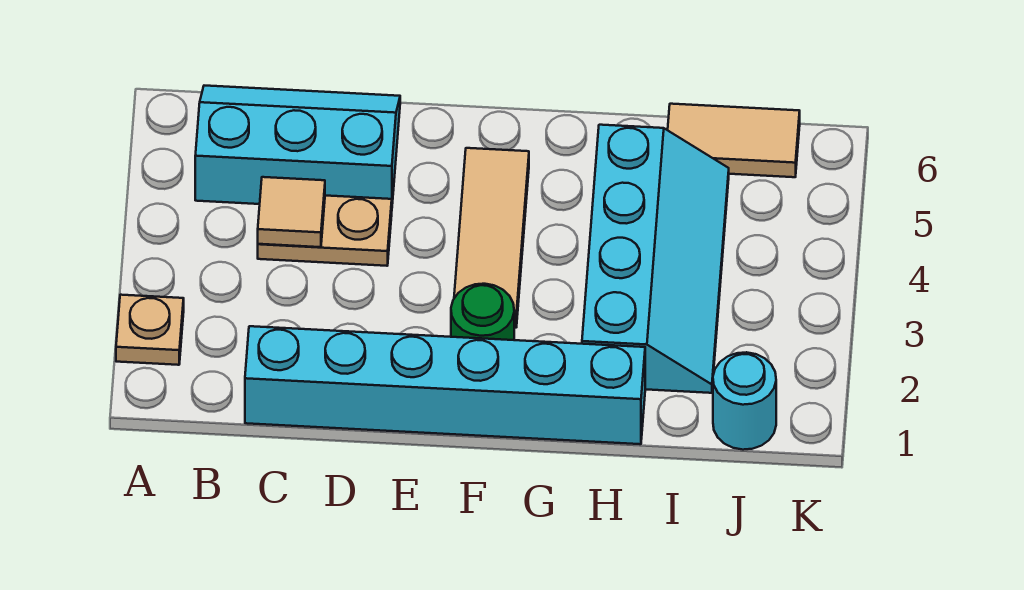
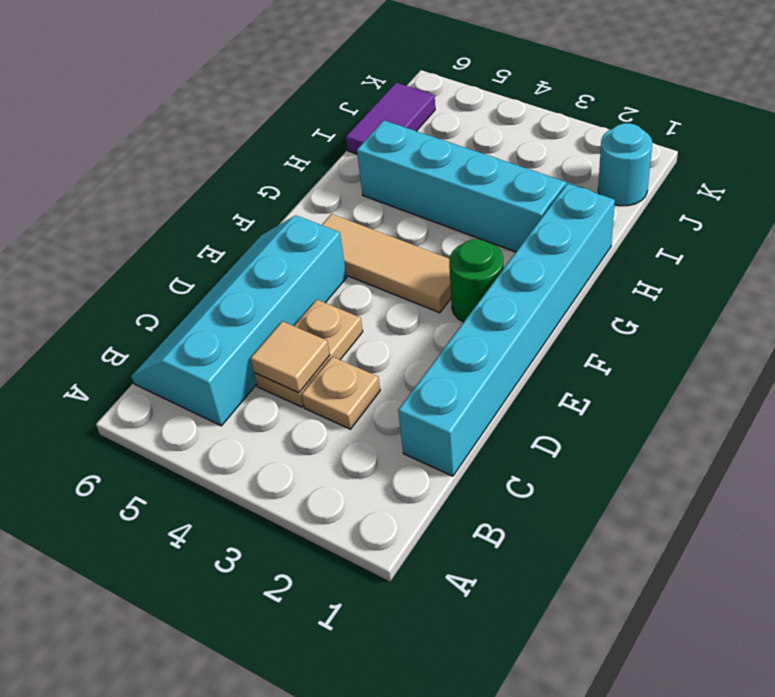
tan 1x1 plate [116,295,184,365] -> tan 1x1 plate moved to [302,357,380,429]
cyan 2x3 slope [195,86,400,204] -> cyan 2x4 slope [131,215,347,426]
tan 1x2 tile [668,104,800,177] -> purple 1x2 tile [346,83,435,154]

